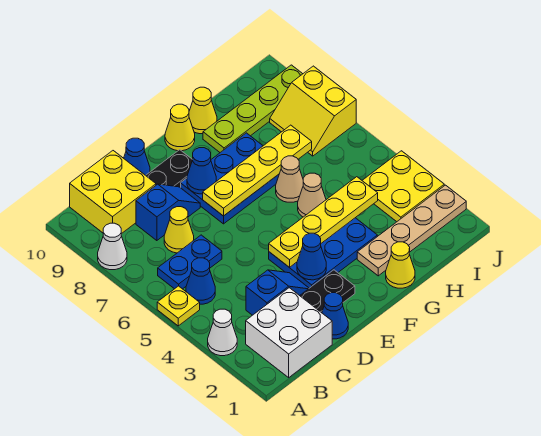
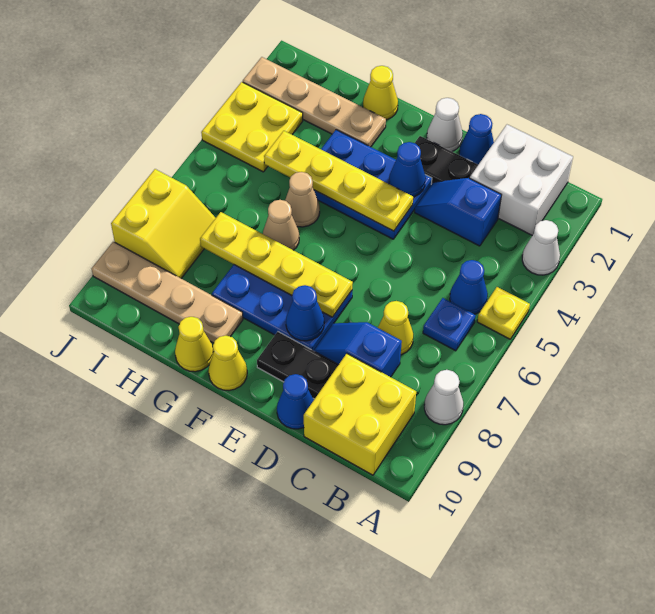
blue 1x2 plate [158,235,222,289] -> blue 1x1 plate [423,298,476,351]
none -> white 1x1 cone [427,98,463,151]
lime 1x4 plate [203,65,302,152] -> tan 1x4 plate [92,242,243,343]

